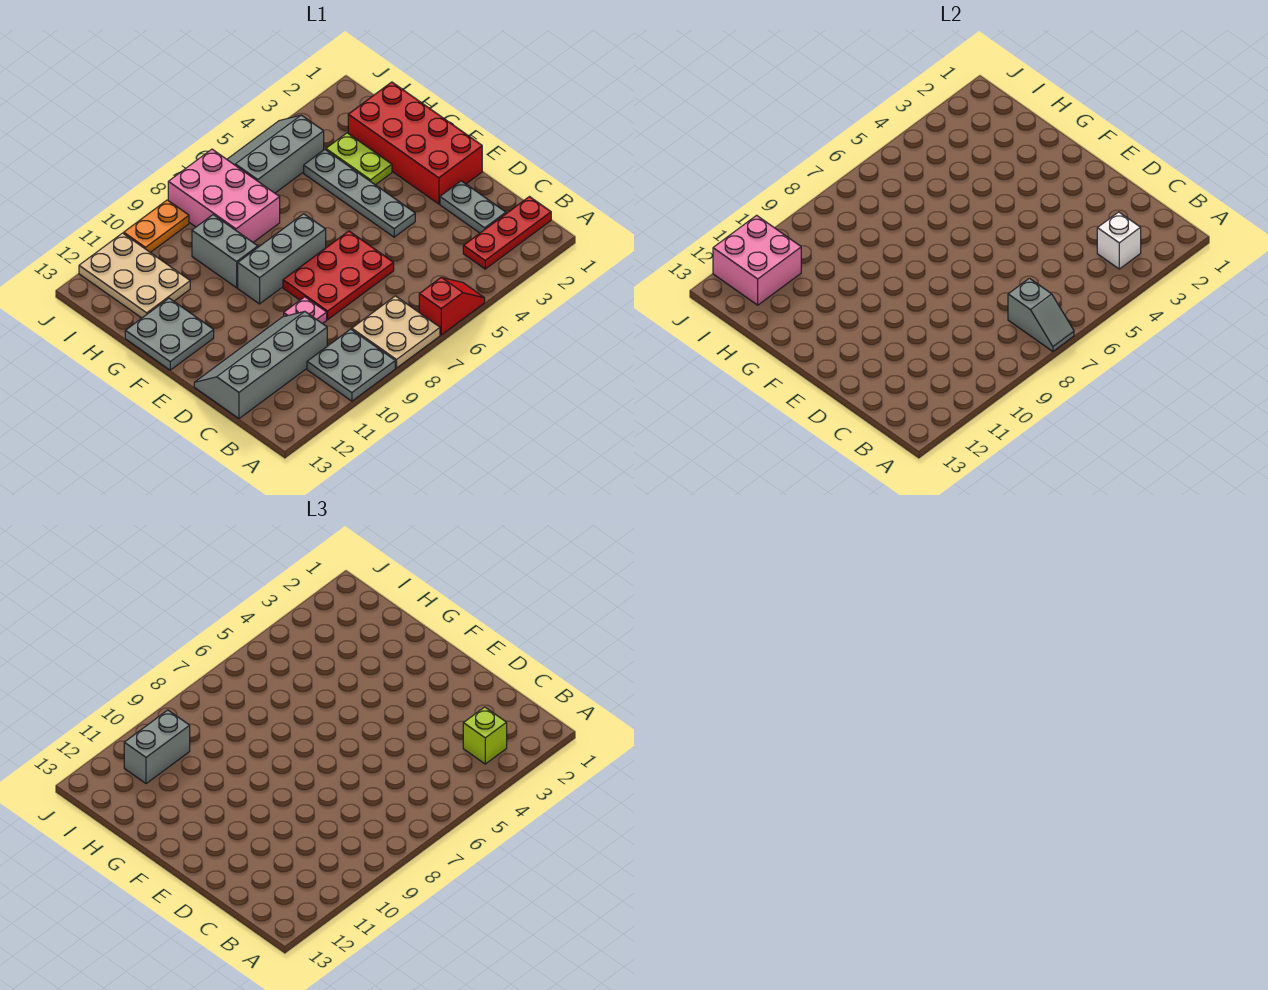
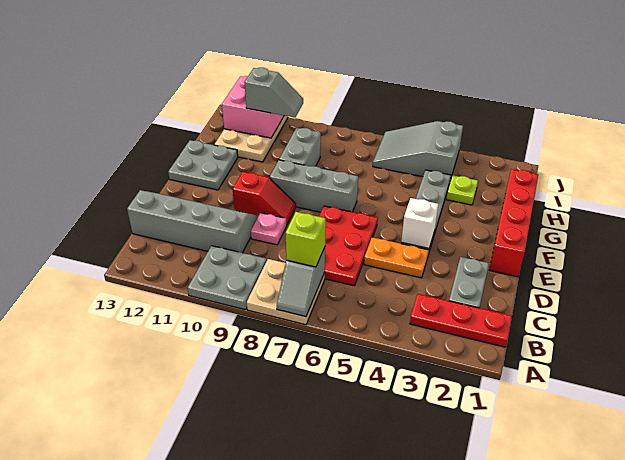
red 1x2 slope [419,277,485,335] -> red 1x2 slope moved to [233,172,296,225]
white 1x1 brick [1097,212,1141,269] -> white 1x1 brick moved to [401,198,439,248]
lime 1x1 brick [463,707,507,764] -> lime 1x1 brick moved to [286,212,326,267]
red 2x3 plate [283,231,394,319] -> red 2x3 plate turned to [319,206,378,286]
red 2x4 brick [348,82,482,204] -> red 1x4 brick [489,169,538,277]
lime 1x2 plate [326,133,392,185] -> lime 1x1 plate [446,175,478,205]
pink 2x3 brick [168,149,280,242] -> none
grey 2x3 slope [227,115,324,193] -> grey 2x3 slope turned to [373,121,463,180]
grey 1x2 brick [124,710,190,784] -> grey 1x2 slope [245,68,303,117]
orange 1x2 plate [124,200,189,252] -> orange 1x2 plate moved to [364,237,429,278]

